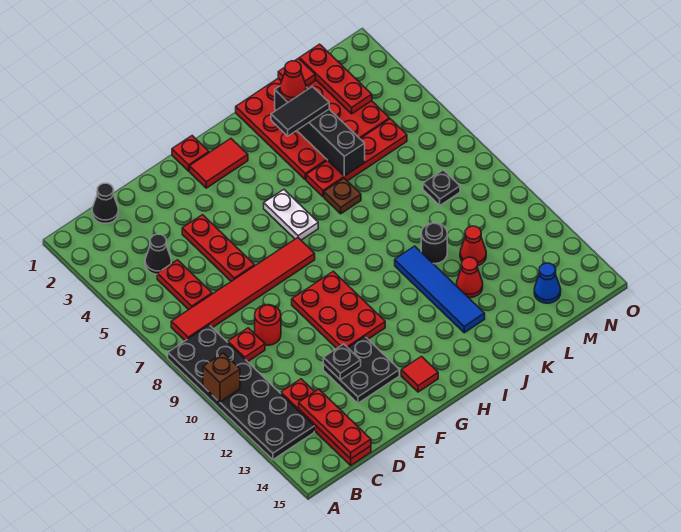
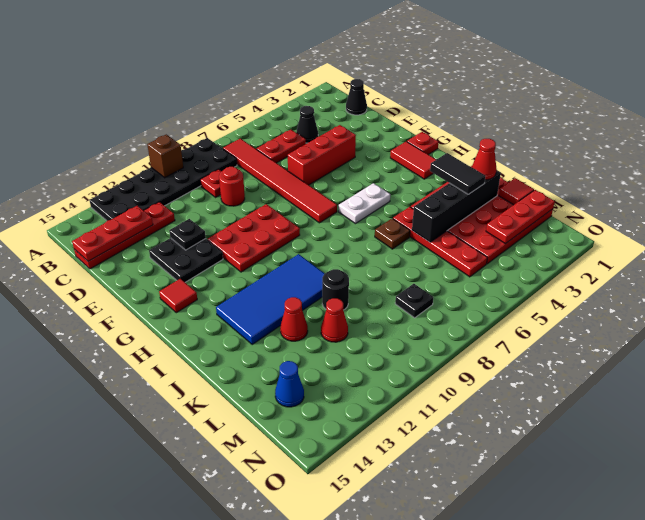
red 1x3 plate [182,215,255,281] -> red 1x3 brick [288,125,356,185]
blue 1x4 tile [395,246,485,333] -> blue 2x4 tile [216,254,325,344]

